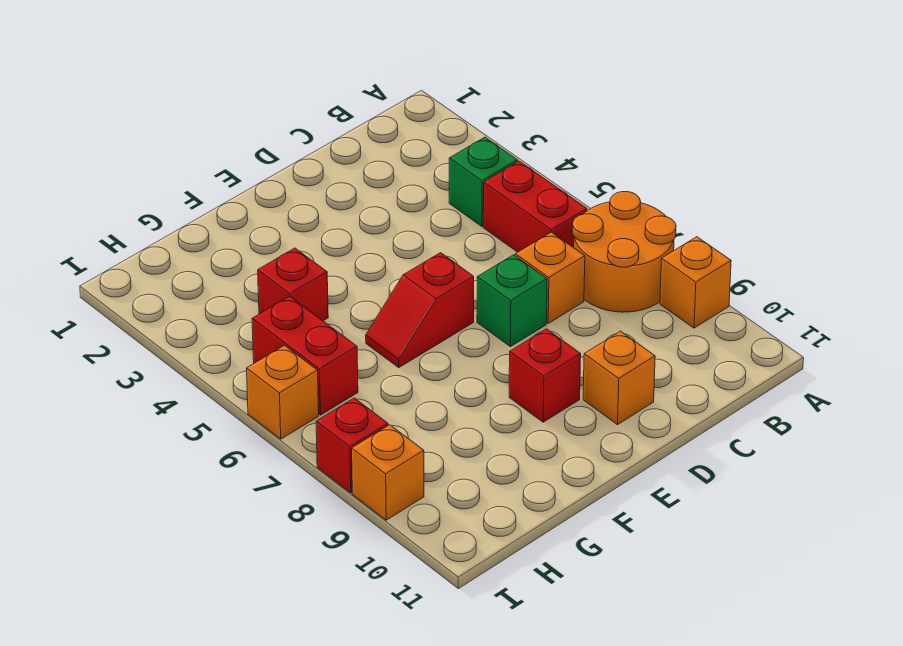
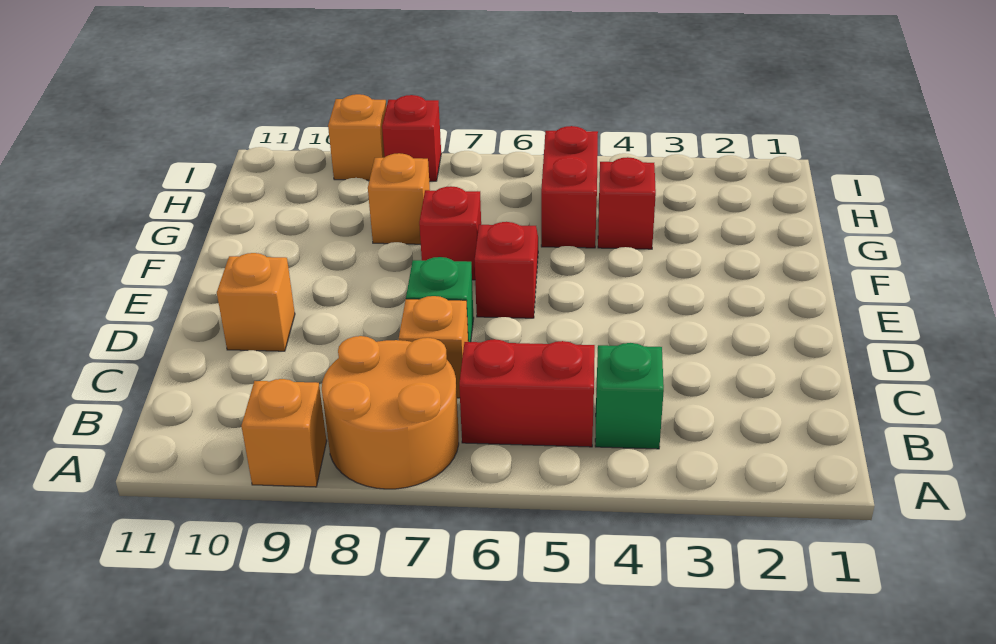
red 1x1 brick [509,329,581,422] -> red 1x1 brick moved to [419,186,481,280]
red 1x2 brick [252,296,358,415] -> red 1x2 brick turned to [541,126,598,248]
orange 1x1 brick [247,345,319,439] -> orange 1x1 brick moved to [368,153,430,244]

